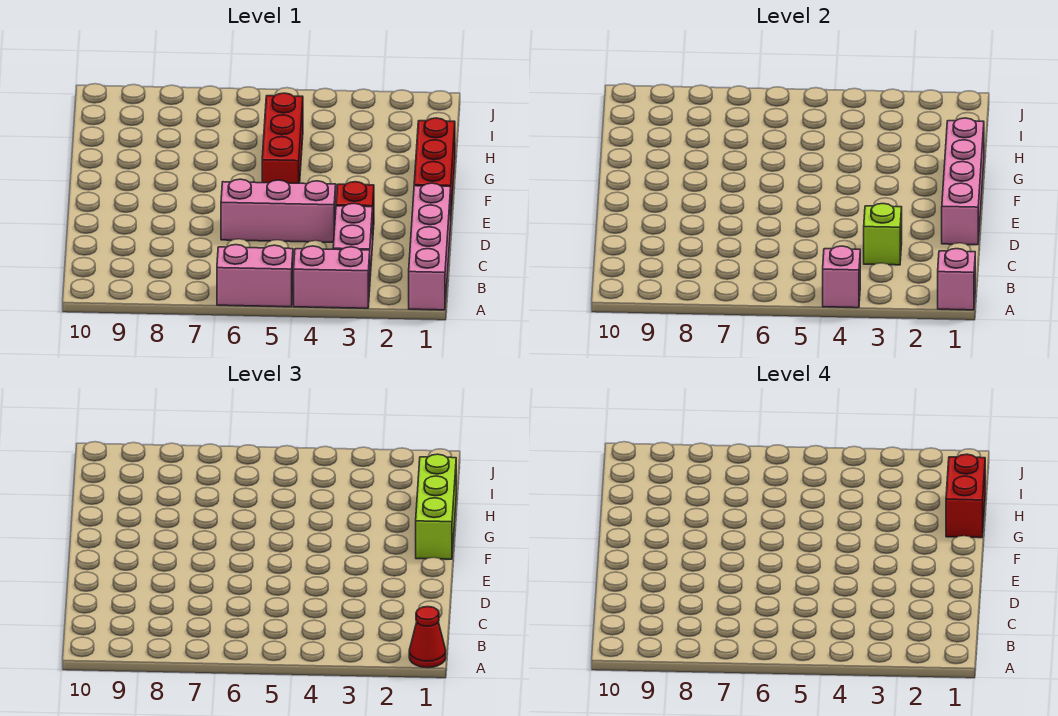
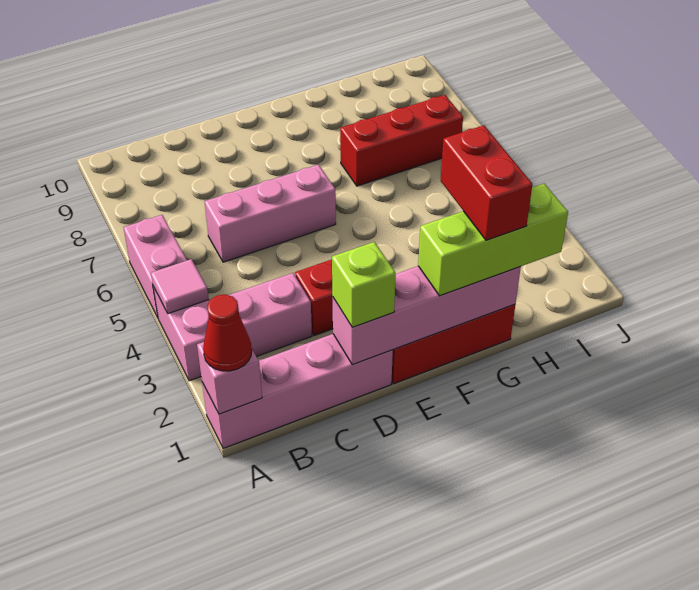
pink 1x1 brick [823,246,860,308] -> pink 1x1 tile [151,259,209,314]
lime 1x1 brick [864,204,902,265] -> lime 1x1 brick moved to [332,242,396,327]
pink 1x3 brick [221,179,336,242] -> pink 1x3 brick turned to [205,165,336,262]
red 1x3 brick [262,93,303,183] -> red 1x3 brick moved to [340,95,463,186]
red 1x2 brick [946,454,985,538] -> red 1x2 brick turned to [441,125,532,240]

